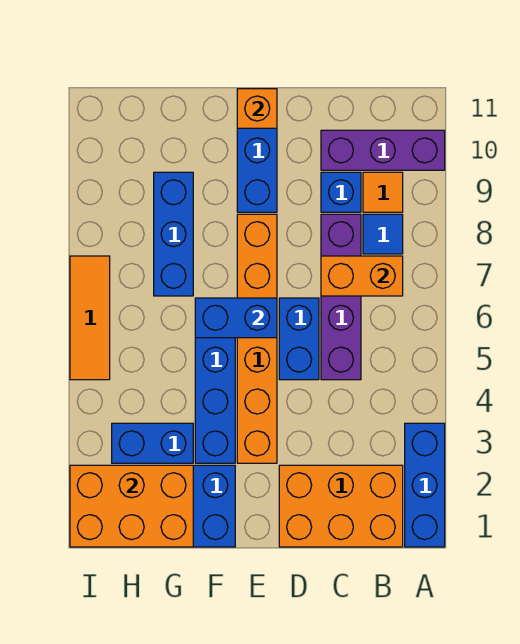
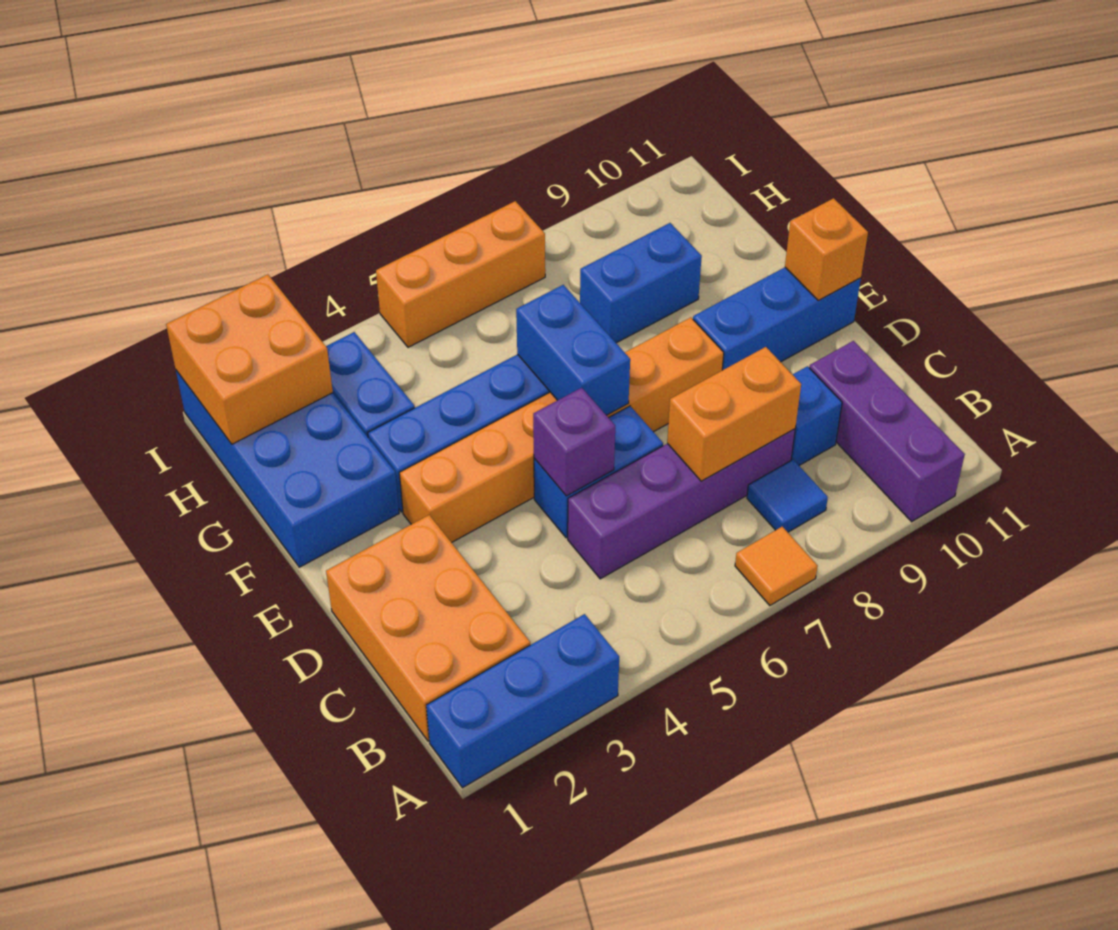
orange 1x2 brick [321,256,403,296] -> orange 1x2 brick turned to [667,347,801,481]
orange 1x1 tile [363,172,403,212] -> orange 1x1 tile moved to [735,527,818,605]
none -> purple 1x1 brick [533,388,615,496]
orange 2x3 brick [70,465,193,547] -> orange 2x2 brick [166,274,333,444]
blue 1x3 brick [154,172,193,296] -> blue 1x2 brick [580,223,702,343]
orange 1x3 tile [70,256,110,380] -> orange 1x3 brick [376,201,545,347]

